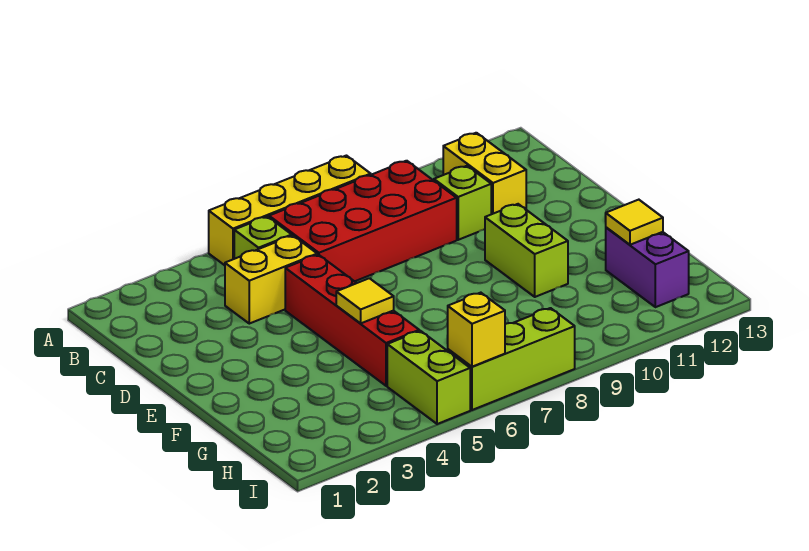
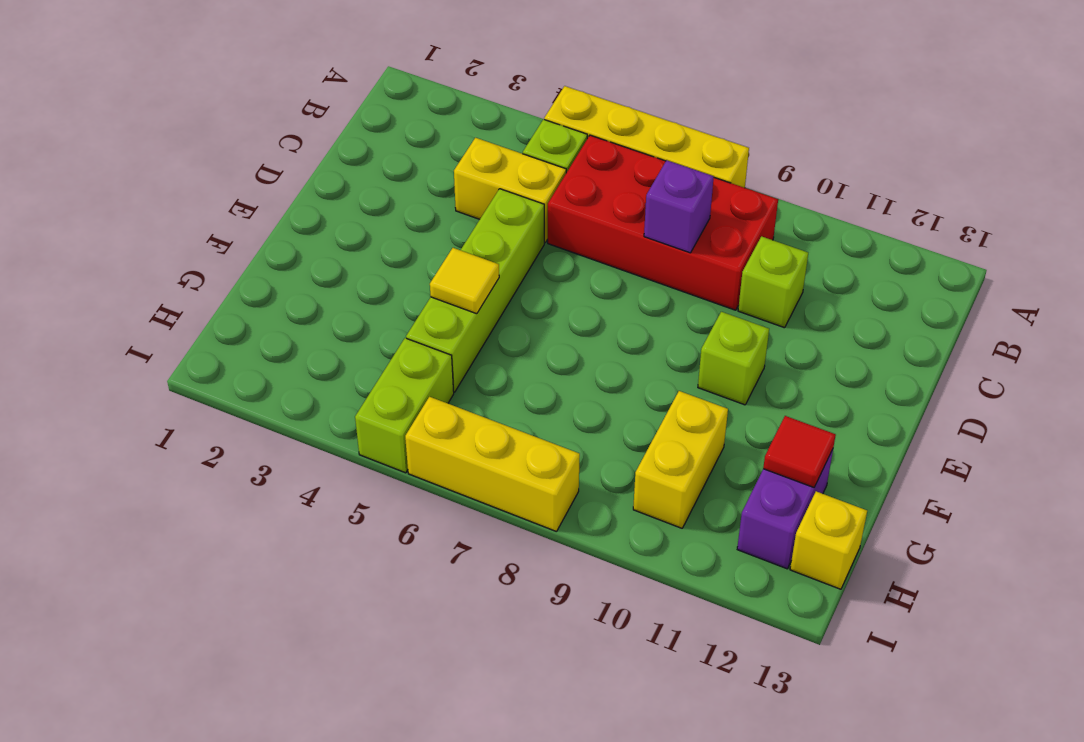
yellow 1x2 brick [443,133,526,214] -> yellow 1x2 brick moved to [633,391,728,528]
none -> purple 1x1 brick [644,160,714,253]
red 1x4 brick [285,255,419,386] -> lime 1x4 brick [406,189,544,392]
lime 1x2 brick [485,204,568,297] -> lime 1x1 brick [698,312,769,405]
yellow 1x1 tile [605,200,663,245] -> red 1x1 tile [763,416,836,487]
lime 1x3 brick [448,308,575,410] -> yellow 1x3 brick [405,397,580,532]
yellow 1x1 brick [447,293,505,367] -> yellow 1x1 brick moved to [790,491,867,589]

